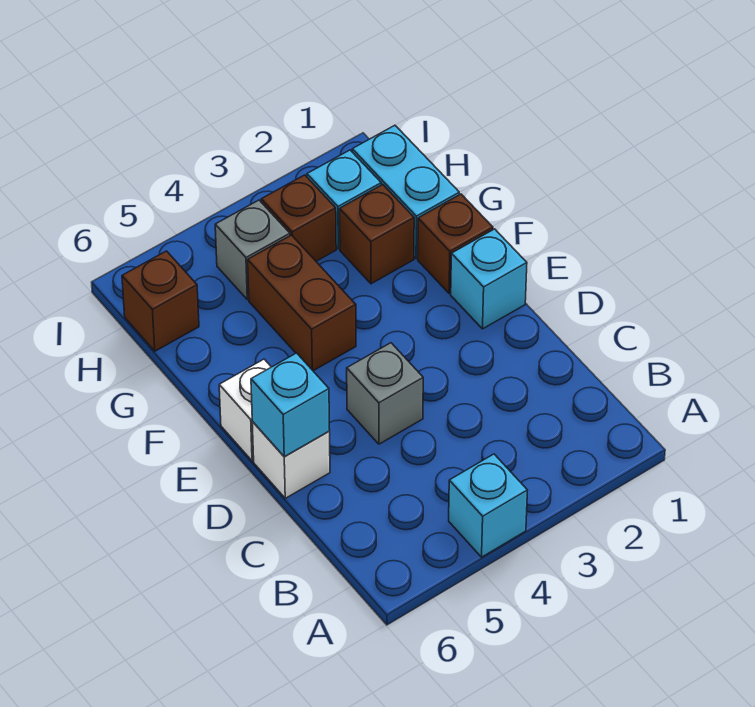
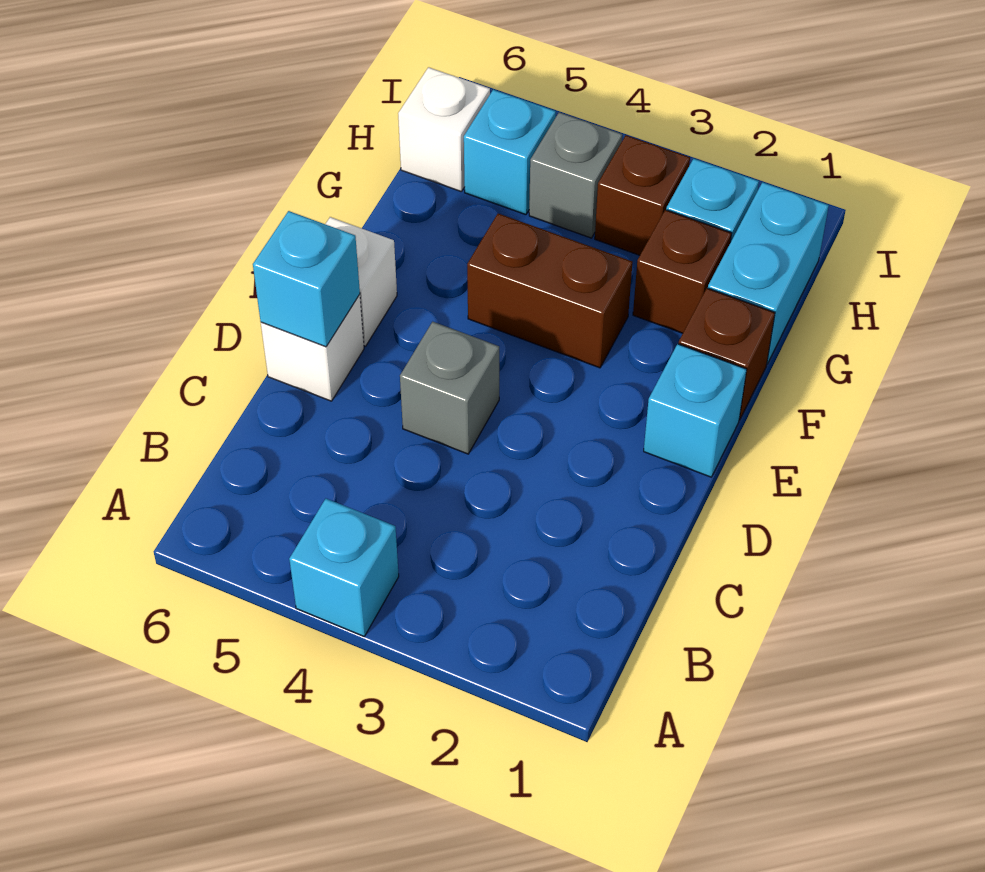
brown 1x2 brick [248,235,356,371] -> brown 1x2 brick turned to [467,213,633,368]
none -> cyan 1x1 brick [464,90,556,215]
brown 1x1 brick [122,251,199,351] -> white 1x1 brick [398,67,490,192]

